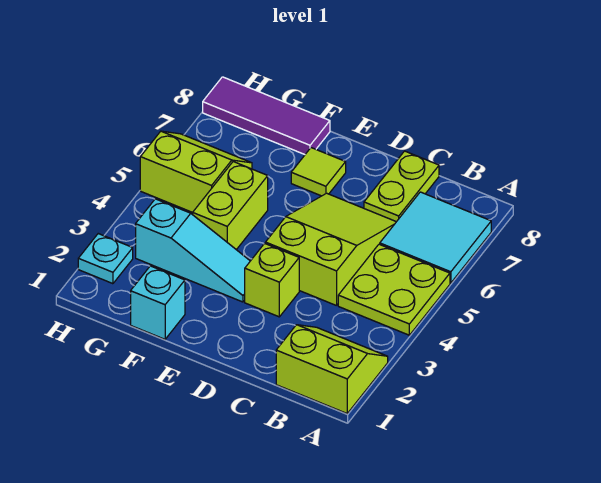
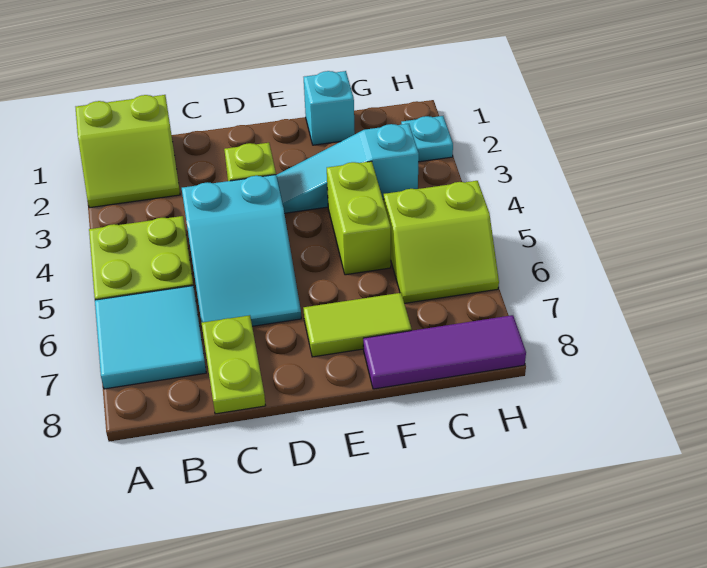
lime 2x3 slope [266,193,396,306] -> cyan 2x3 slope [182,175,301,326]
lime 1x1 tile [291,148,346,196] -> lime 1x2 tile [304,293,412,357]

